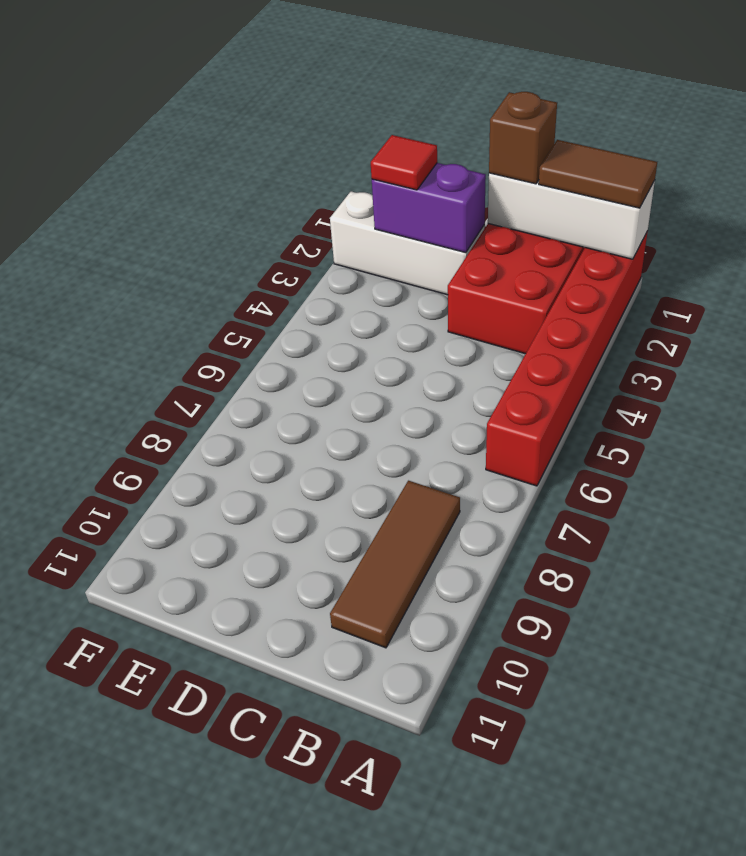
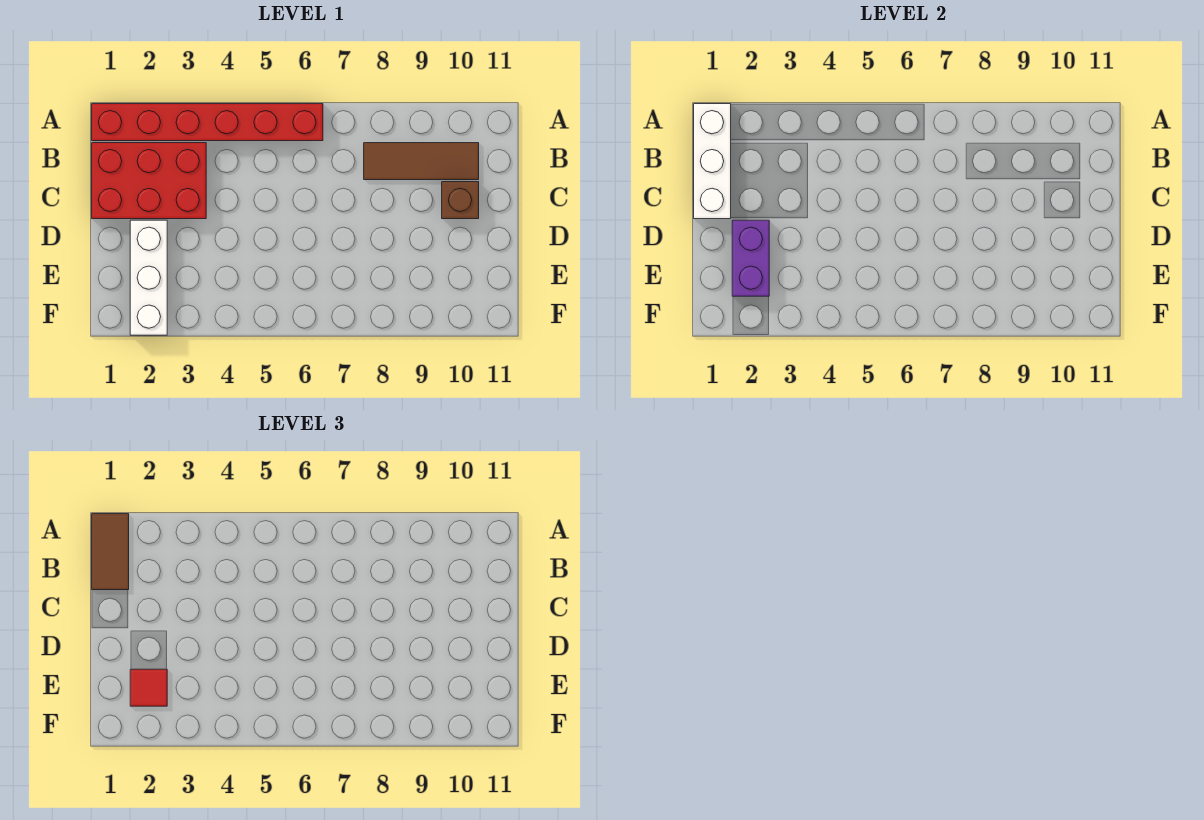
brown 1x1 brick [489,92,557,184] -> brown 1x1 brick moved to [442,182,479,219]

